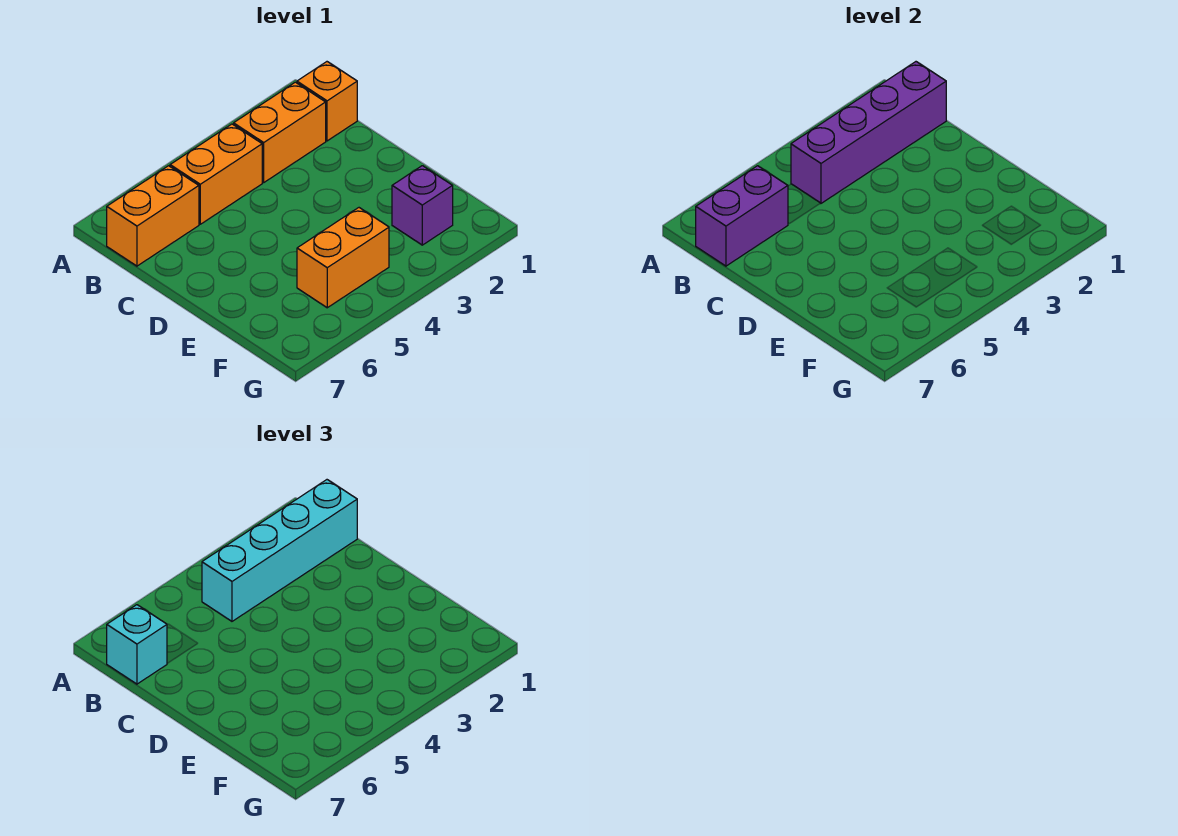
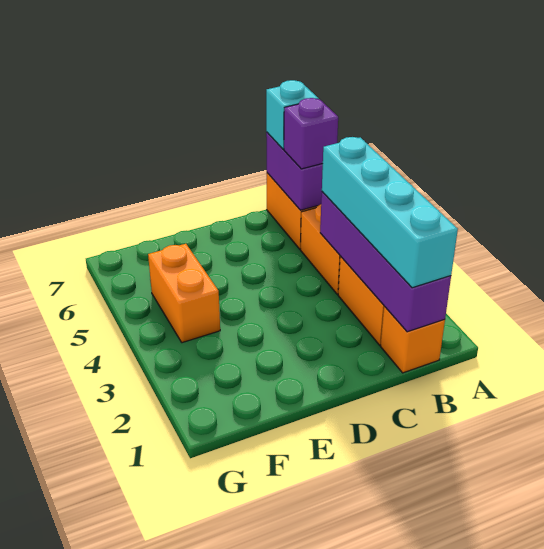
purple 1x1 brick [392,166,453,245] -> purple 1x1 brick moved to [284,98,338,169]

